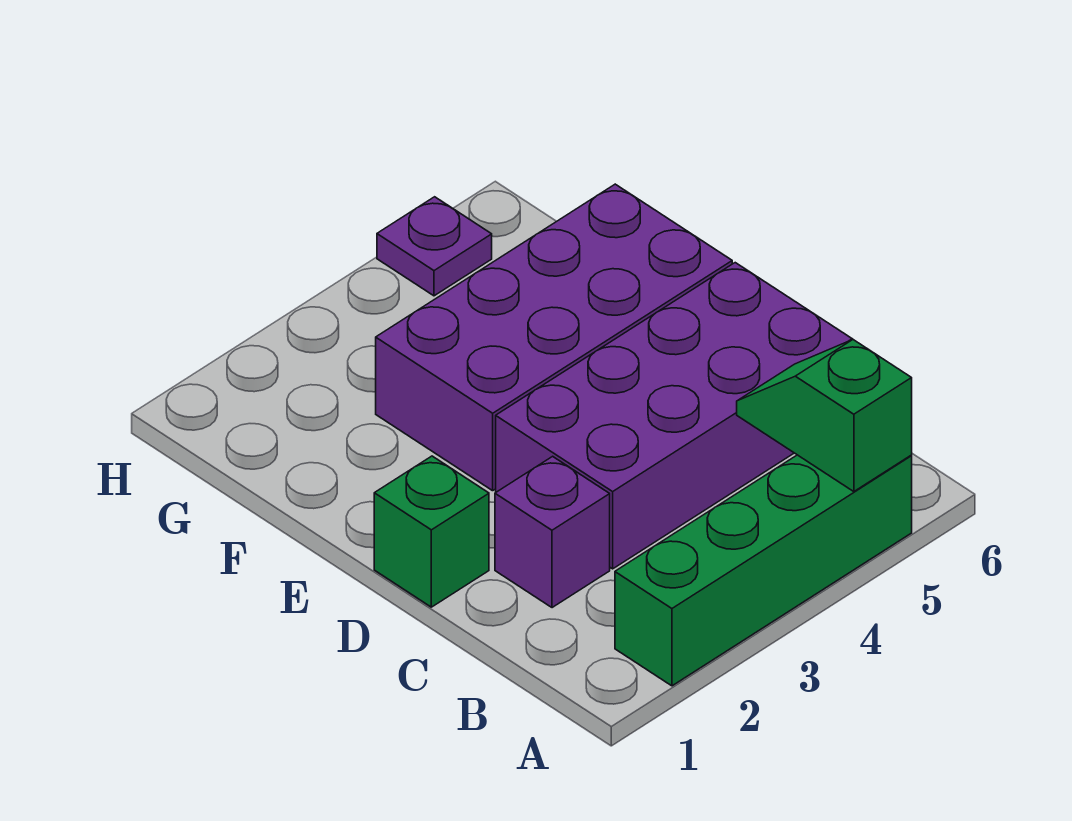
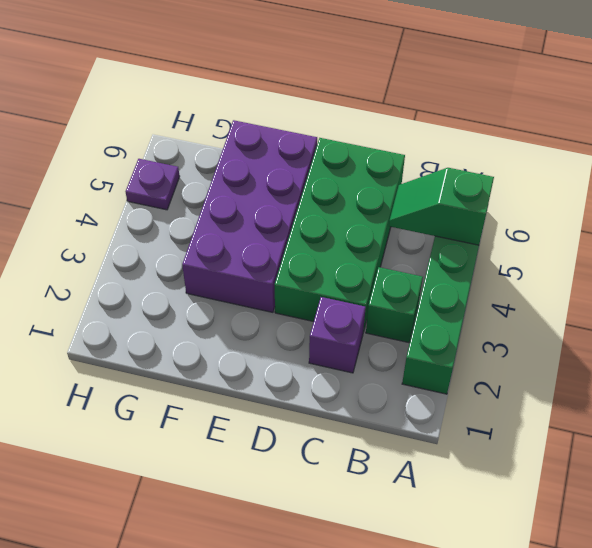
purple 2x4 brick [496,263,852,569] -> green 2x4 brick [275,138,405,332]
green 1x1 brick [374,456,489,607] -> green 1x1 brick moved to [366,267,423,343]

